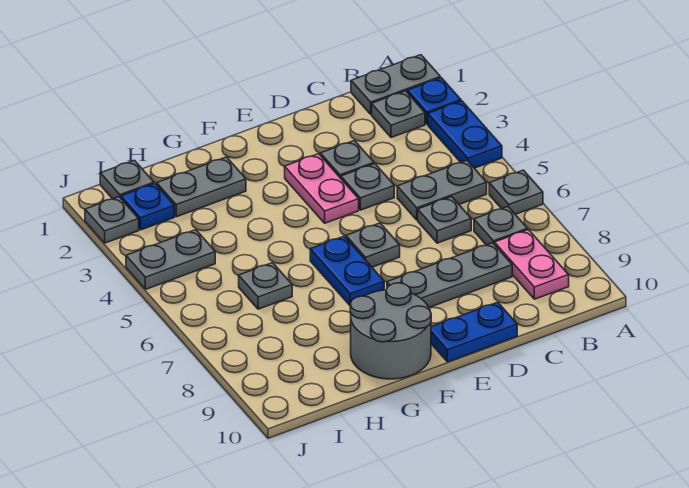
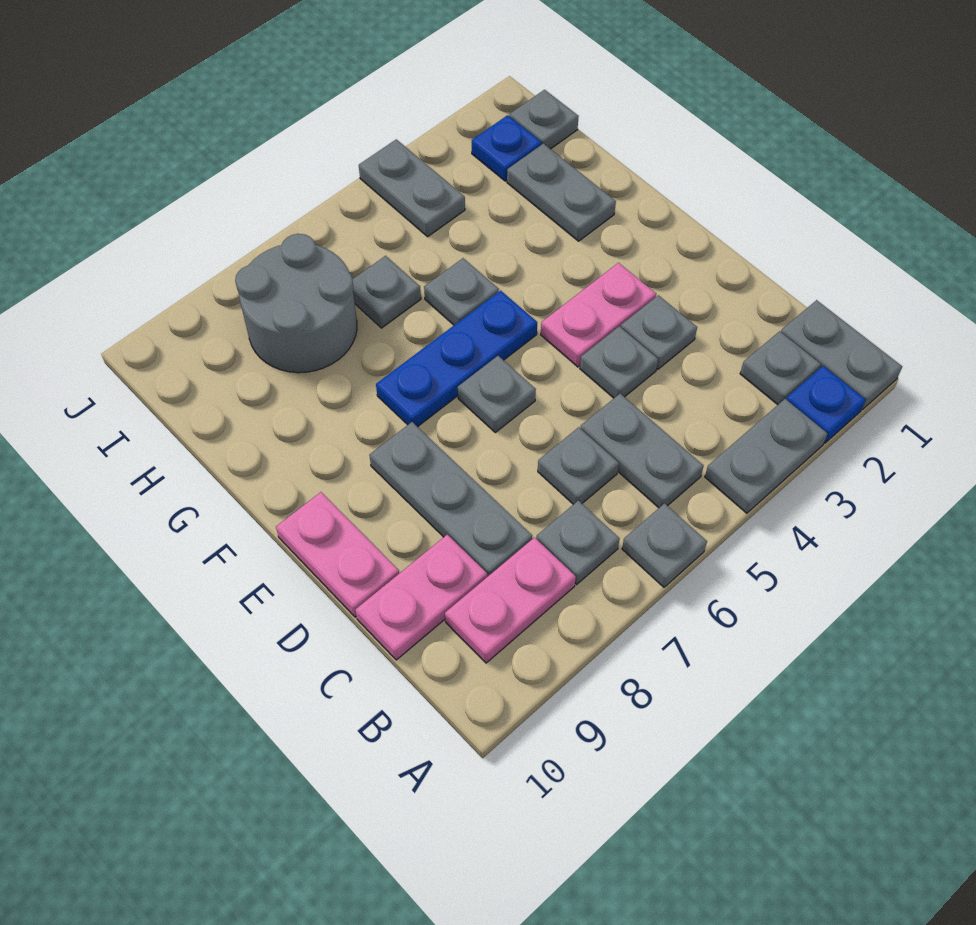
blue 1x2 plate [428,101,502,168] -> grey 1x2 plate [705,399,828,513]
none -> pink 1x2 plate [355,535,487,660]
blue 1x2 plate [431,302,517,362] -> pink 1x2 plate [276,492,399,617]
blue 1x2 plate [310,236,384,305] -> blue 1x3 plate [376,290,537,427]
grey 2x2 round brick [350,283,431,379] -> grey 2x2 round brick moved to [235,234,357,373]
grey 1x1 plate [85,197,139,243] -> grey 1x1 plate moved to [424,258,499,325]

